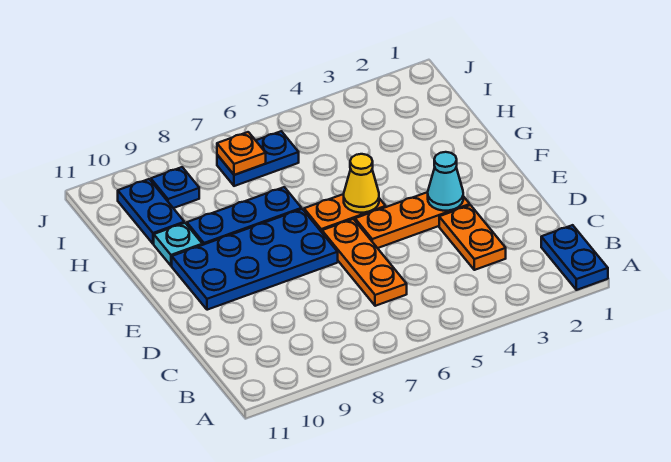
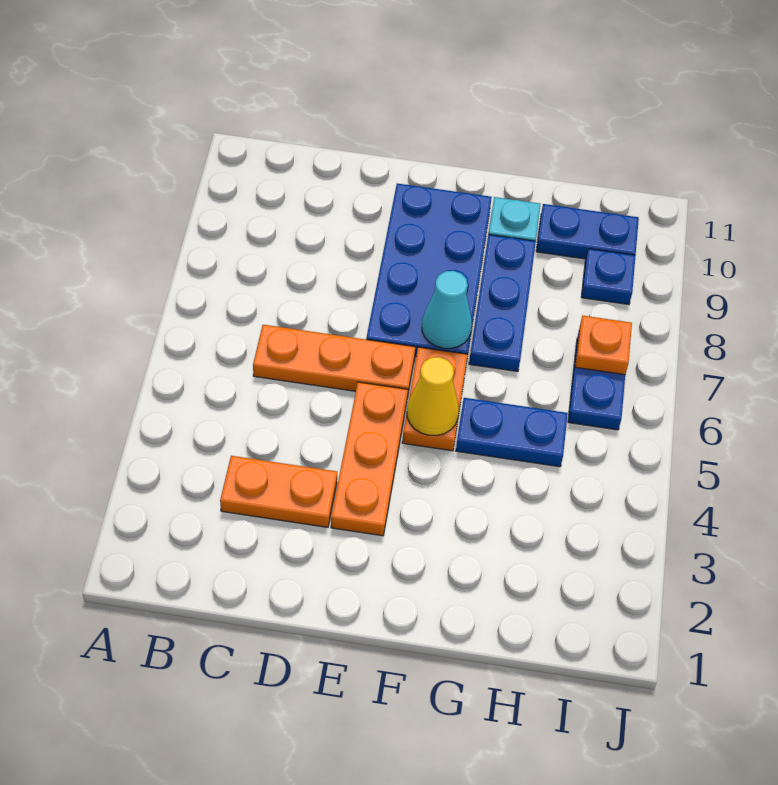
blue 1x2 plate [541,225,608,290] -> blue 1x2 plate moved to [456,398,568,467]
cyan 1x1 cone [428,152,463,211] -> cyan 1x1 cone moved to [422,271,472,348]

